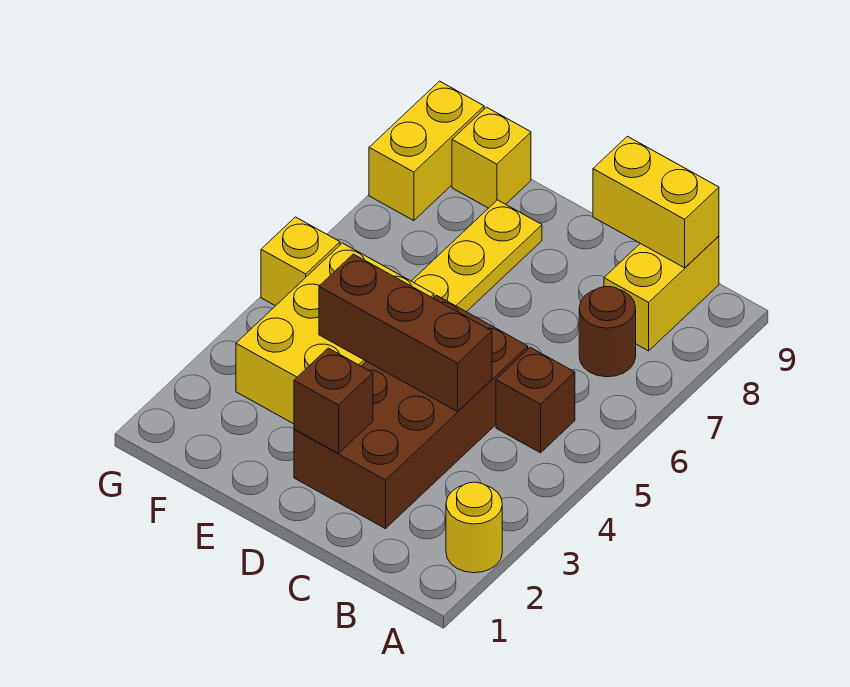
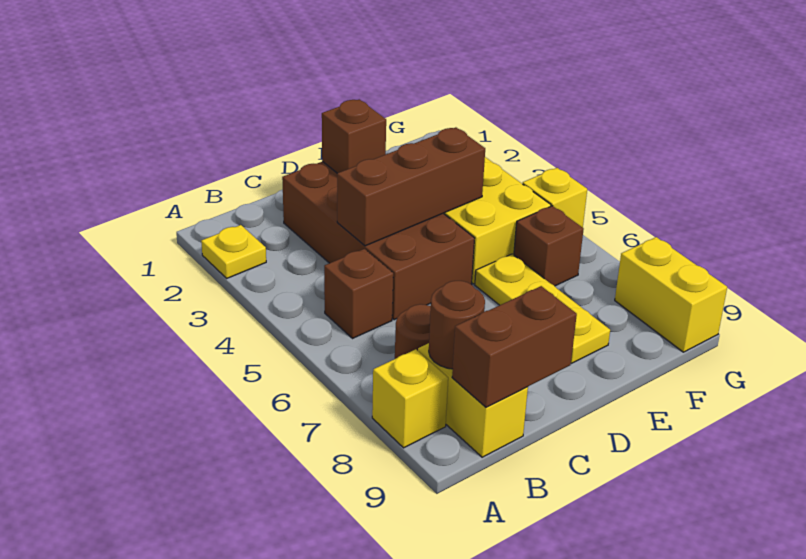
yellow 1x1 round brick [446,482,502,573] -> yellow 1x1 plate [201,225,266,278]
none -> brown 1x1 round brick [429,281,485,369]
yellow 1x2 brick [593,136,719,268] -> brown 1x2 brick [452,286,577,407]
none -> brown 1x1 brick [514,206,584,286]
yellow 1x1 brick [452,107,531,208] -> yellow 1x1 brick moved to [372,349,448,448]

